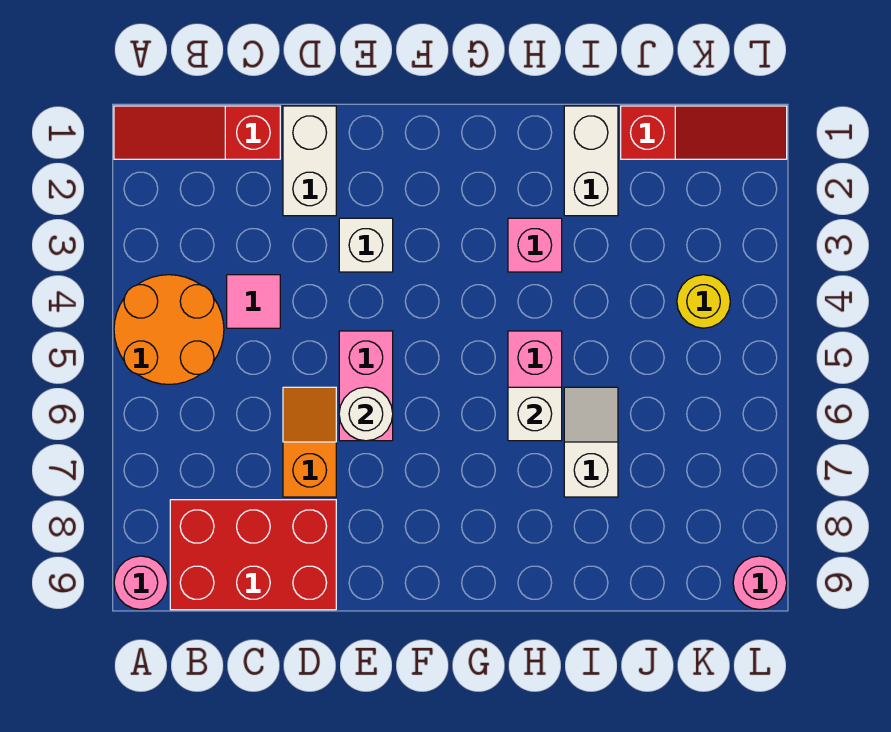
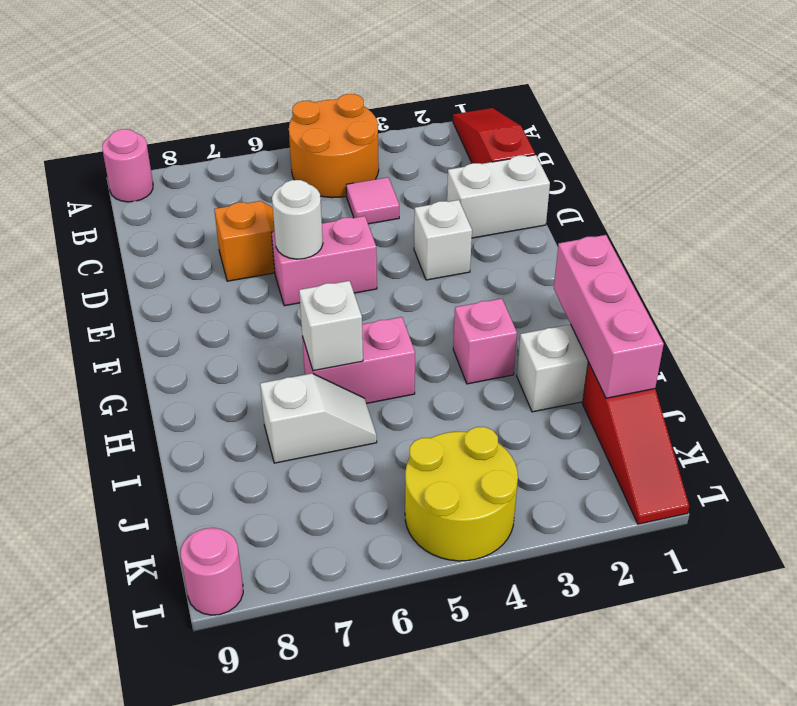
red 2x3 brick [170,500,336,610] -> none
none -> pink 1x3 brick [554,235,664,398]
yellow 1x1 round brick [677,275,730,328] -> yellow 2x2 round brick [405,427,518,561]

